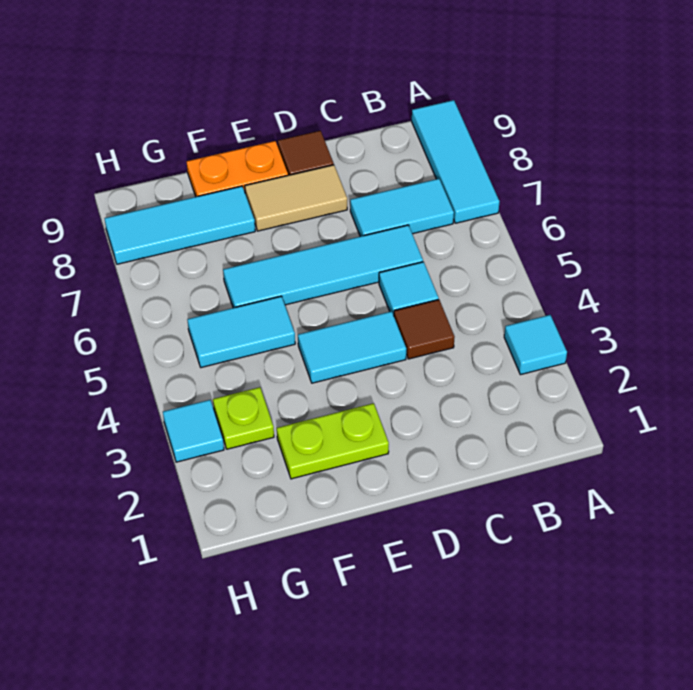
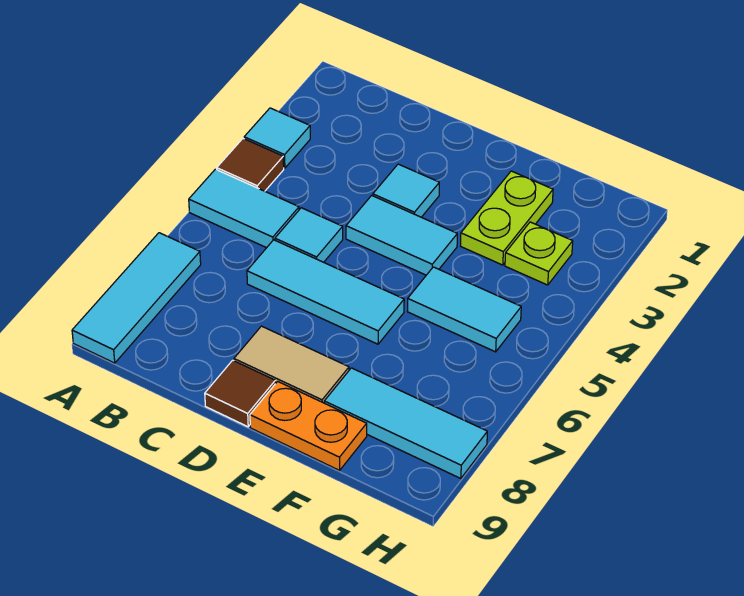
cyan 1x2 tile [350,179,454,236] -> cyan 1x2 tile moved to [189,169,299,248]
brown 1x1 tile [394,300,455,359] -> brown 1x1 tile moved to [217,139,284,191]
cyan 1x4 tile [223,225,423,308] -> cyan 1x3 tile [247,240,404,344]
lime 1x2 plate [277,403,389,479] -> lime 1x2 plate turned to [461,171,553,265]
cyan 1x1 tile [163,400,224,462] -> cyan 1x1 tile moved to [373,164,439,217]

